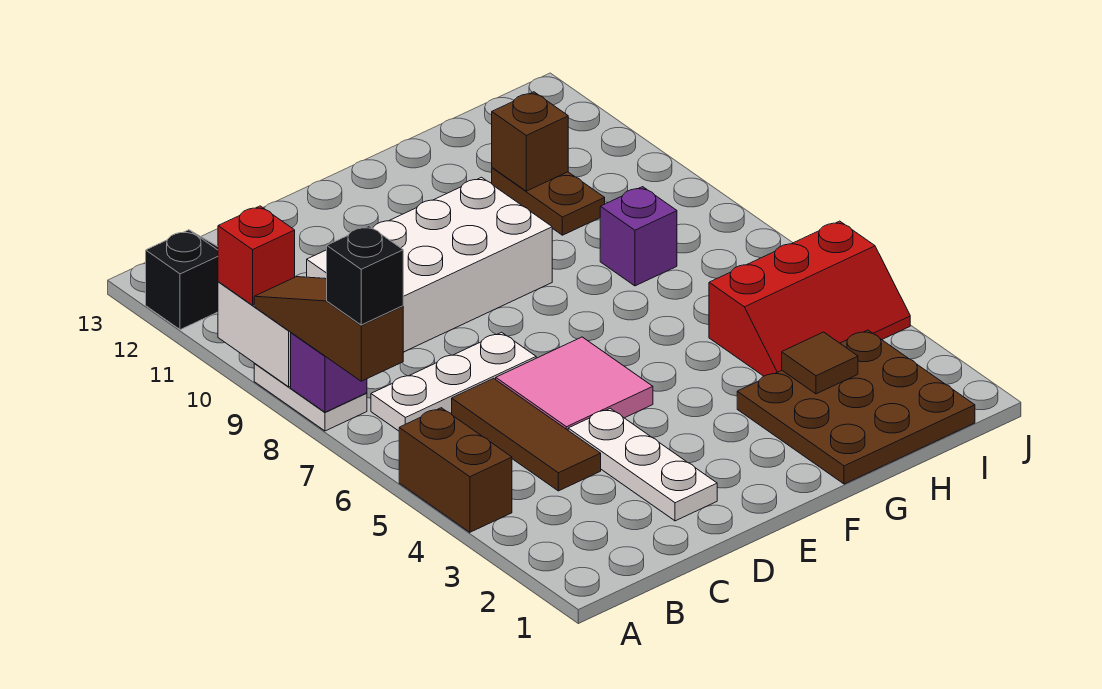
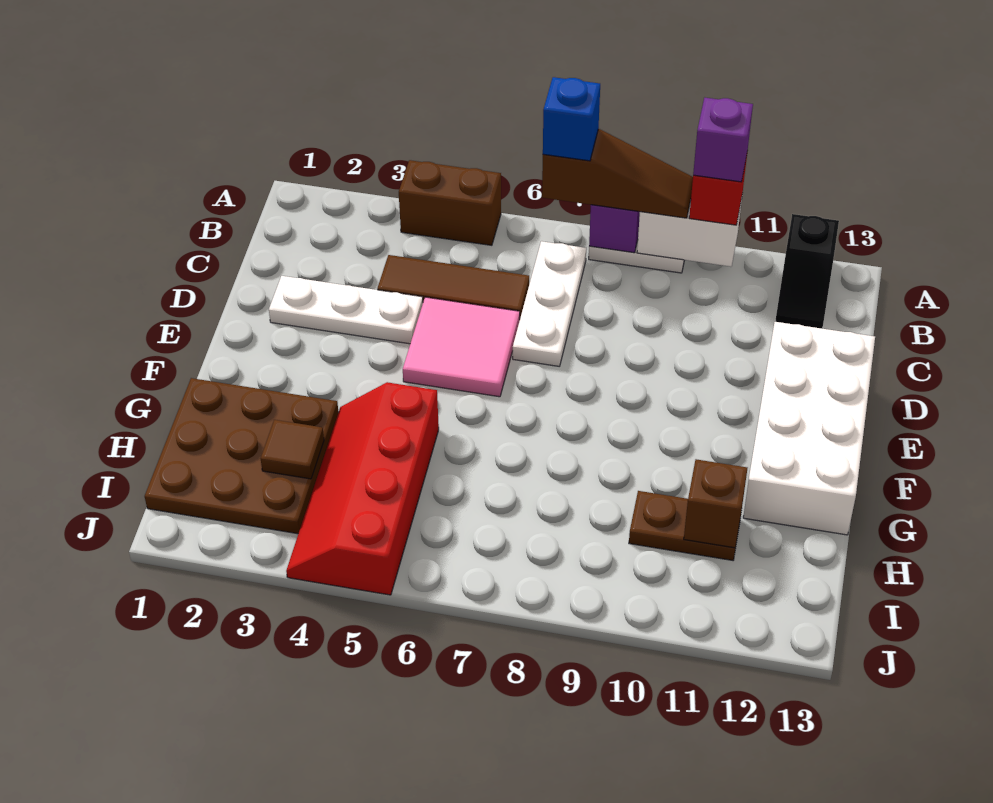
black 1x1 brick [327,226,403,325] -> blue 1x1 brick [543,77,600,161]
white 2x4 brick [307,177,552,352] -> white 2x4 brick moved to [743,322,875,535]
red 2x3 slope [709,221,910,376] -> red 2x4 slope [286,382,439,595]
purple 1x1 brick [600,187,677,286] -> purple 1x1 brick moved to [693,98,753,182]

